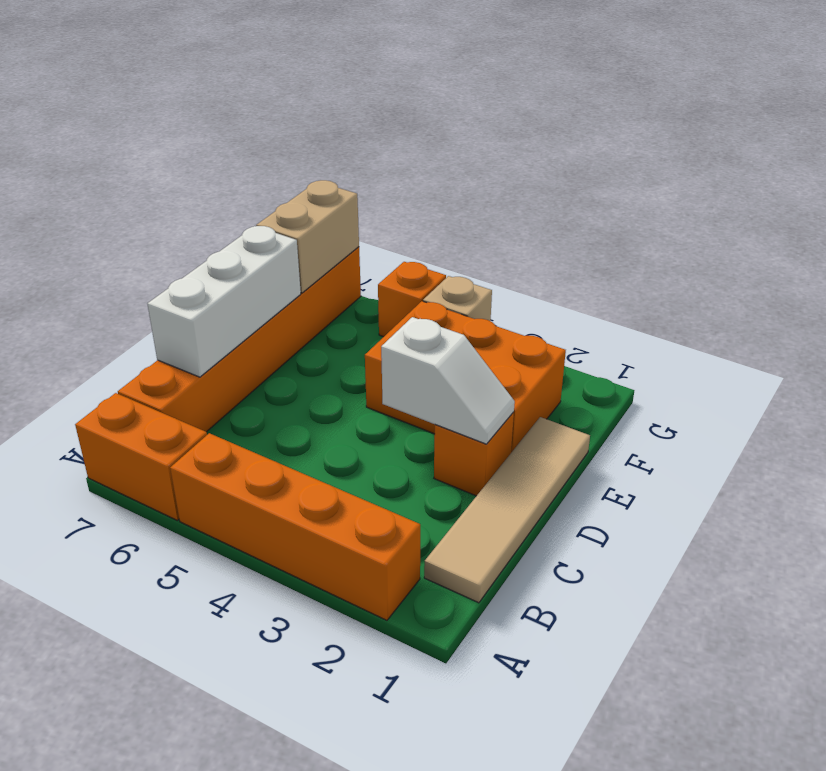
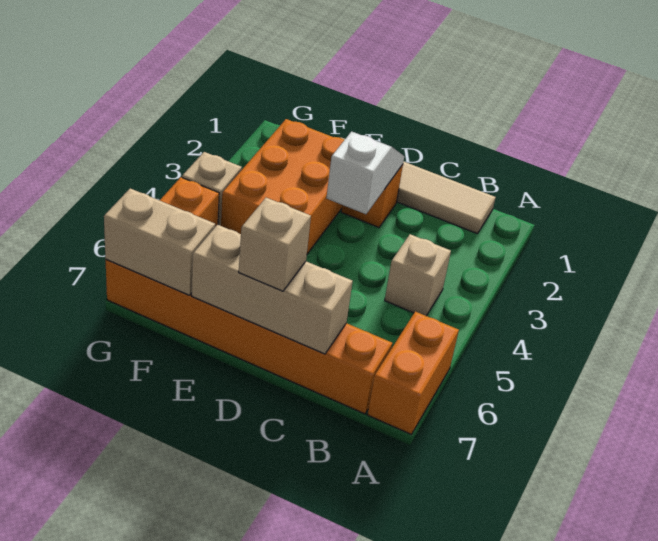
orange 1x4 brick [170,433,420,620] -> none
none -> tan 1x1 brick [385,234,451,316]
white 1x3 brick [148,226,301,377] -> tan 1x3 brick [192,225,353,354]
none -> tan 1x1 brick [239,198,311,291]

